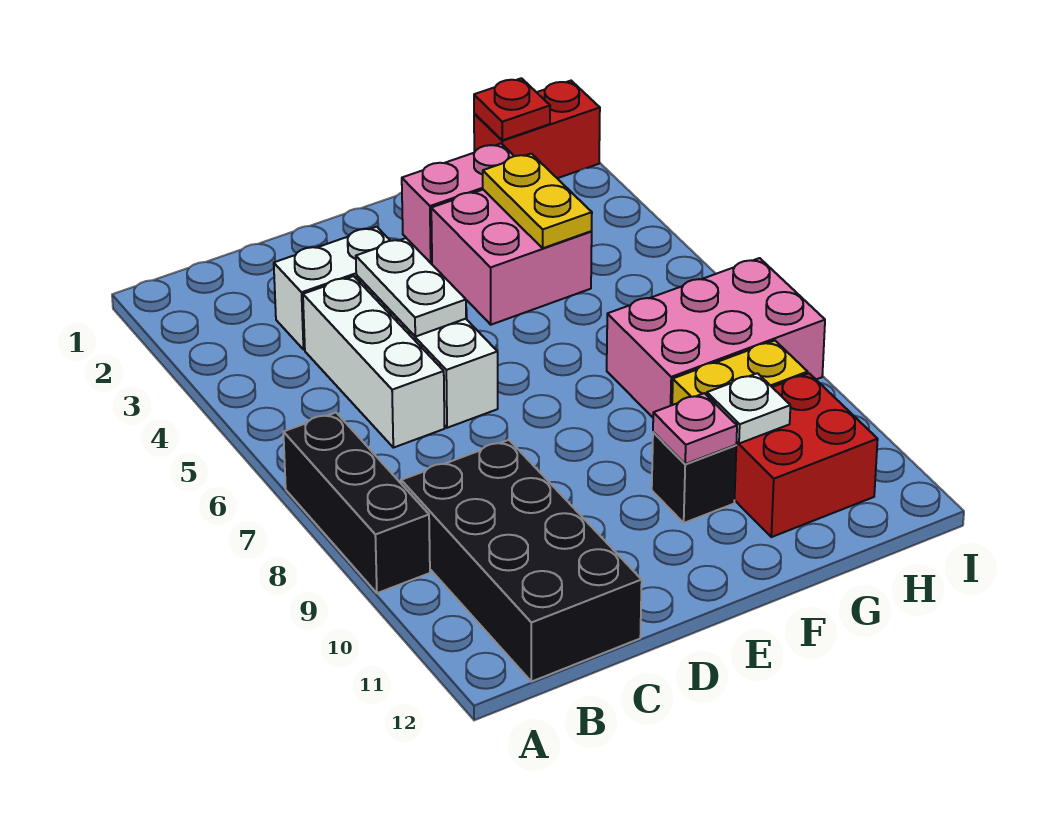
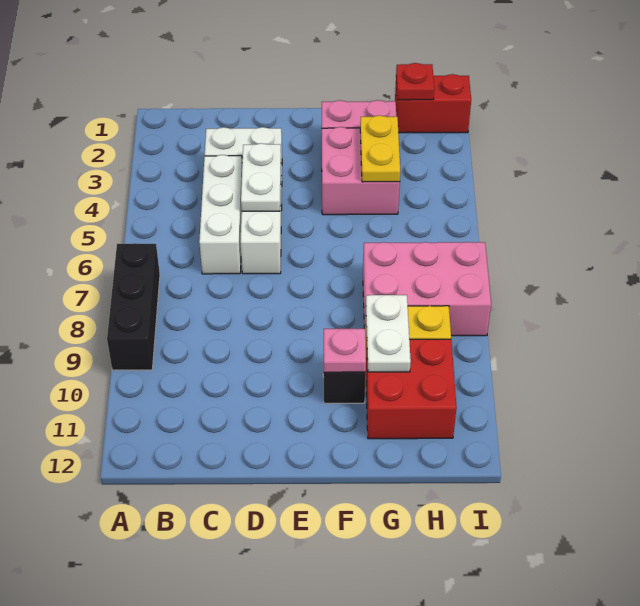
black 2x4 brick [401,440,642,682] -> none
white 1x1 plate [707,373,790,444] -> white 1x2 plate [366,295,411,372]

